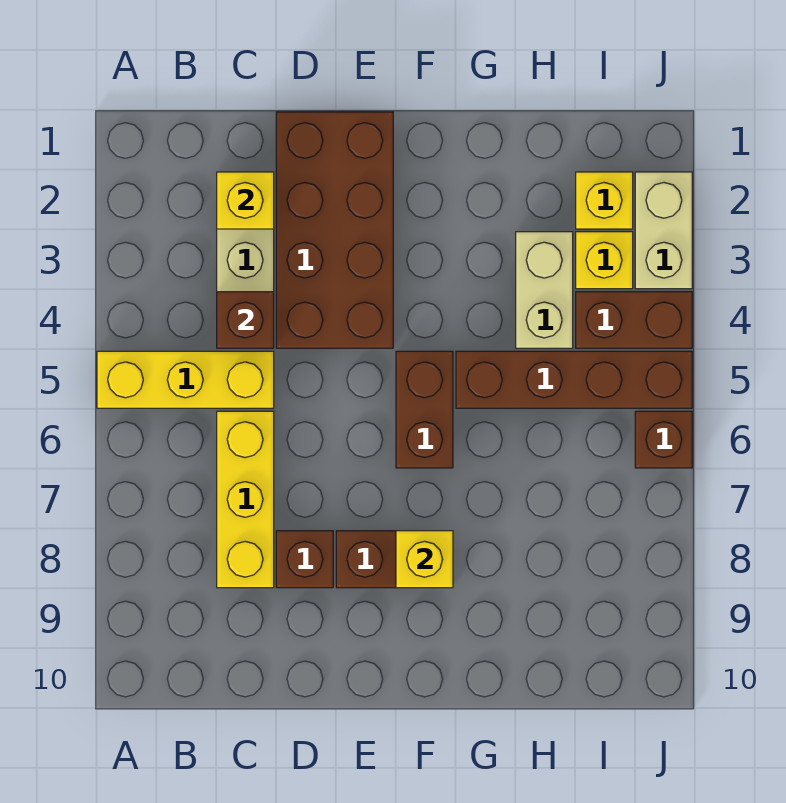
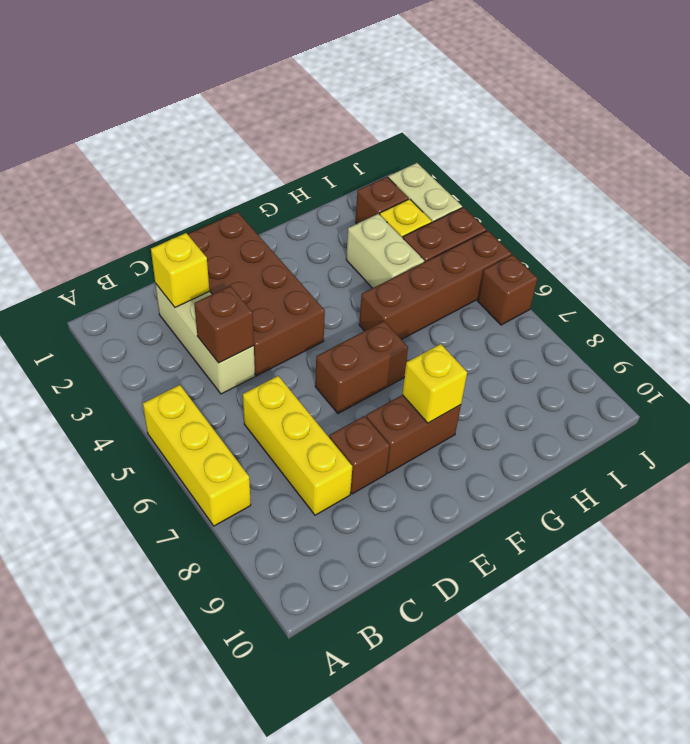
yellow 1x3 brick [97,351,274,408] -> yellow 1x3 brick turned to [143,385,251,526]
brown 1x2 brick [396,351,453,468] -> brown 1x2 brick turned to [315,321,408,414]
yellow 1x1 brick [576,172,633,229] -> brown 1x1 brick [355,177,408,224]

